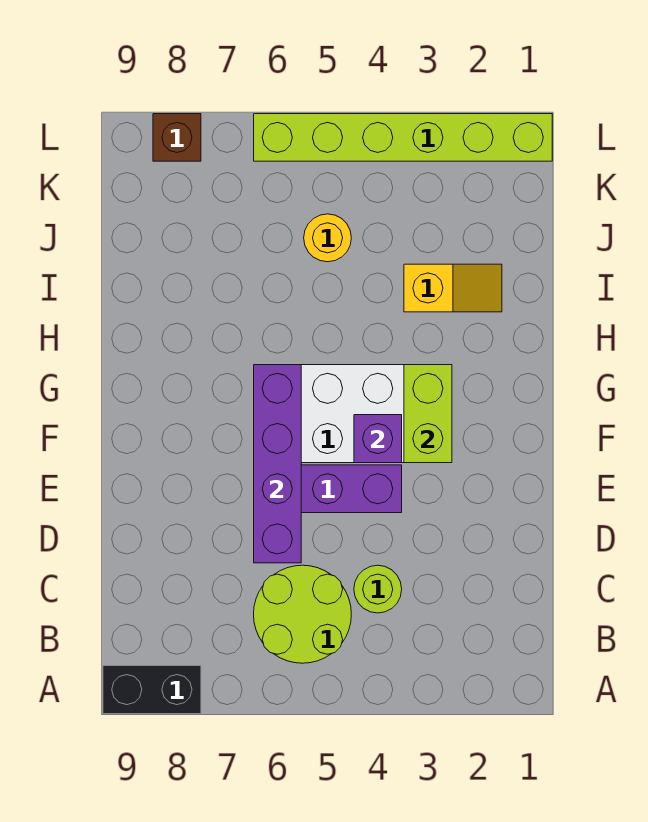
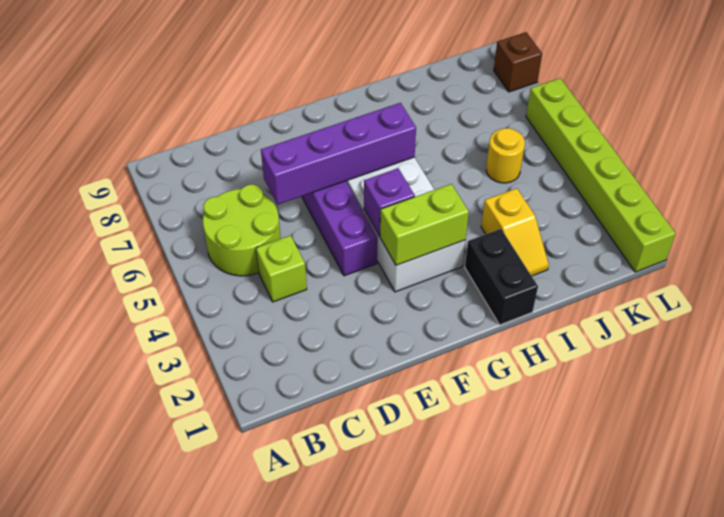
black 1x2 brick [103,666,201,714] -> black 1x2 brick moved to [465,229,538,325]
lime 1x1 round brick [354,565,402,613] -> lime 1x1 brick [256,235,307,302]

